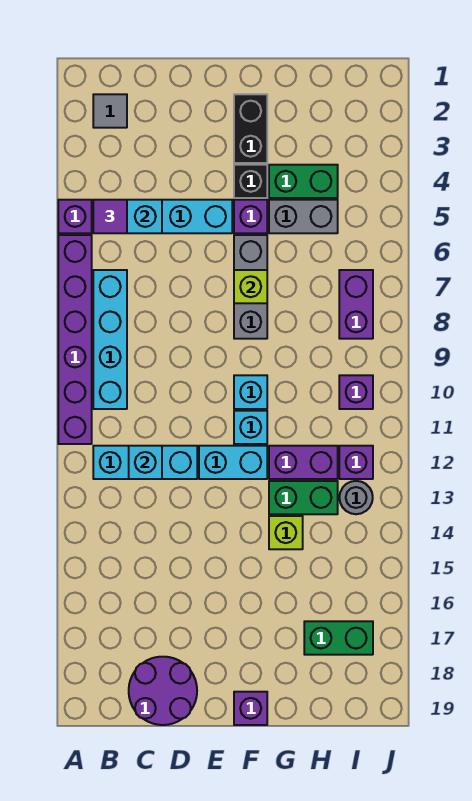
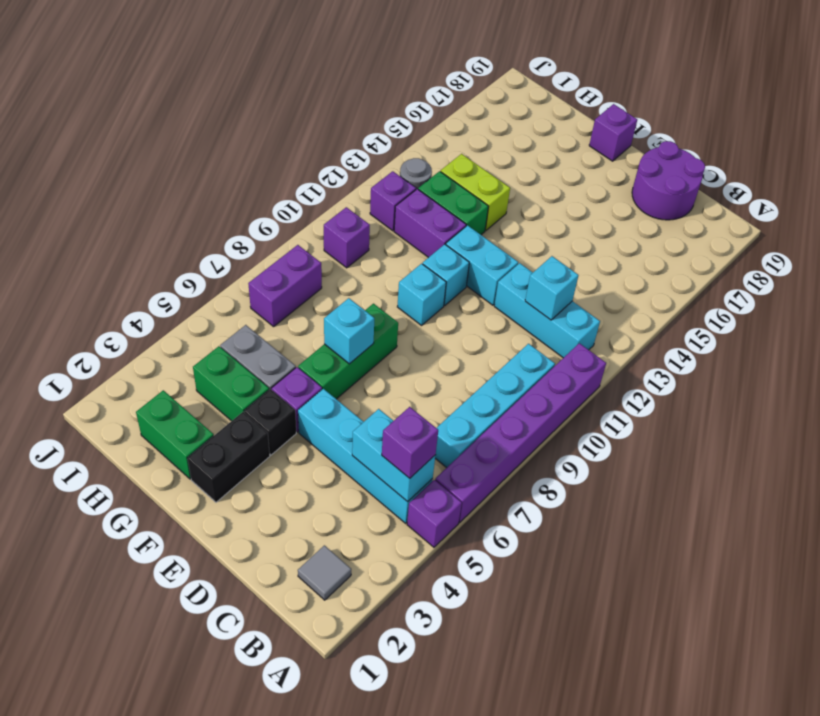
purple 1x1 tile [93,200,127,233] -> purple 1x1 brick [382,407,438,478]
grey 1x3 brick [234,235,267,339] -> green 1x3 brick [298,304,398,399]
lime 1x1 brick [234,270,267,303] -> cyan 1x1 brick [324,298,374,364]
lime 1x1 brick [269,516,303,549] -> lime 1x2 brick [441,154,510,230]
green 1x2 brick [304,621,373,655] -> green 1x2 brick moved to [136,390,214,479]

